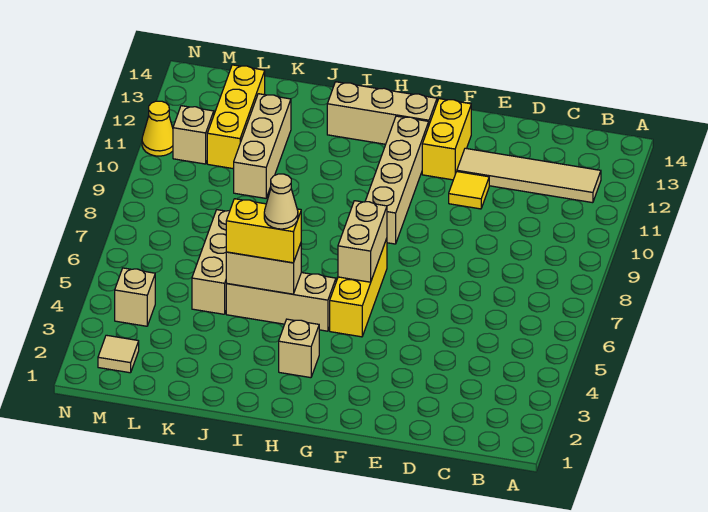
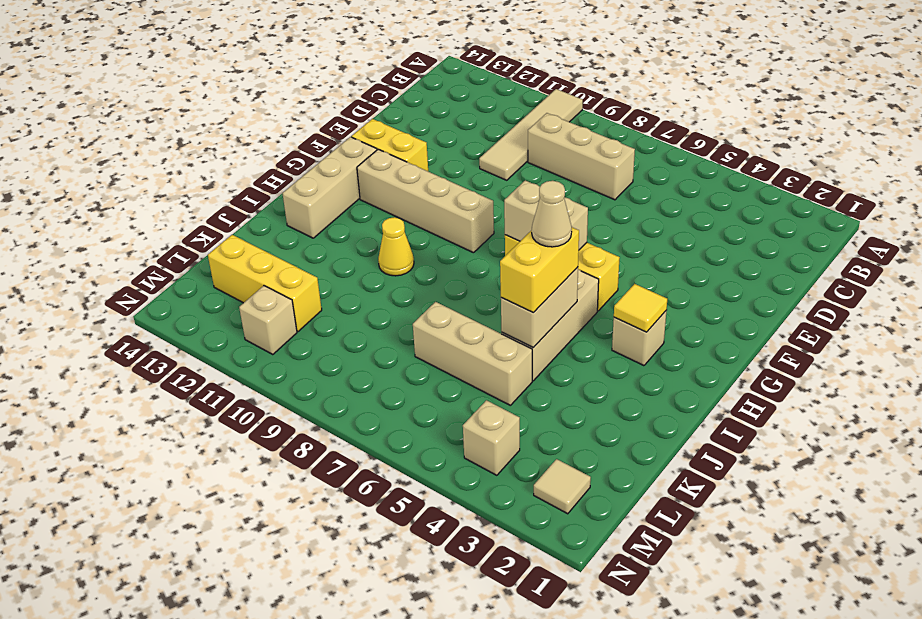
tan 1x4 tile [457,148,601,203] -> tan 1x4 tile moved to [479,89,583,180]
yellow 1x1 tile [449,172,489,209] -> yellow 1x1 tile moved to [614,284,667,332]
tan 1x3 brick [234,94,291,198] -> tan 1x3 brick moved to [528,113,635,200]
yellow 1x1 cone [142,101,173,156] -> yellow 1x1 cone moved to [378,217,414,276]

